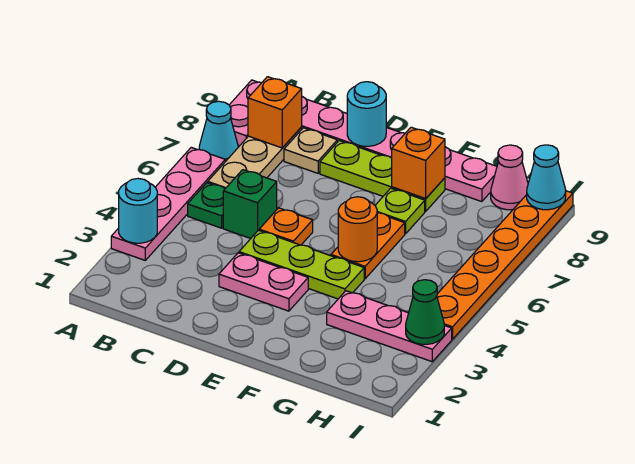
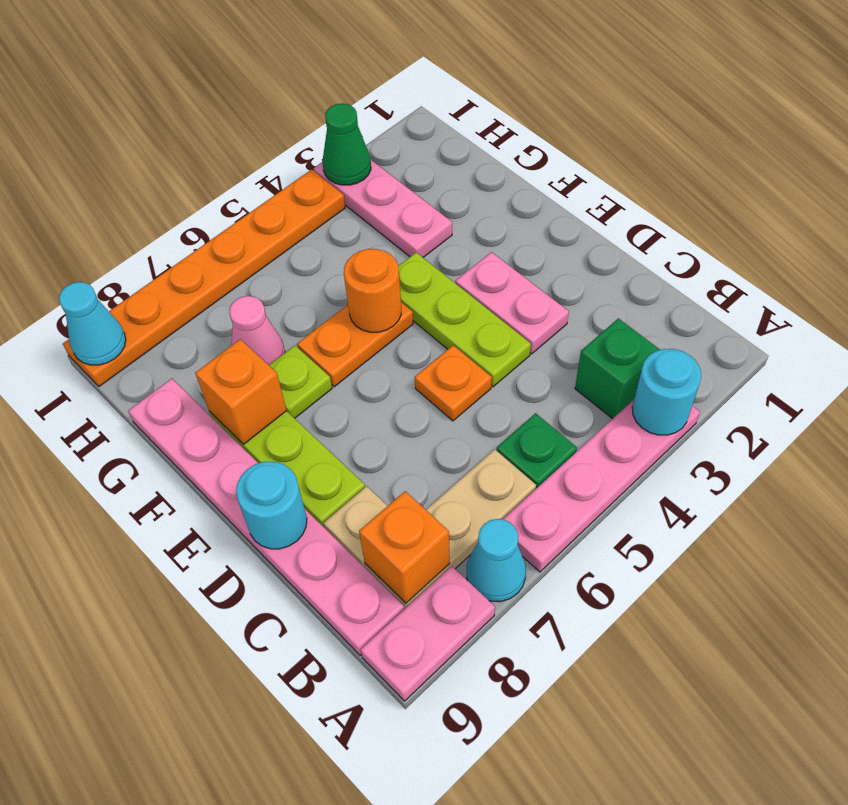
green 1x1 brick [223,170,277,239] -> green 1x1 brick moved to [575,318,660,419]
pink 1x1 cone [491,145,528,210] -> pink 1x1 cone moved to [229,296,285,365]

